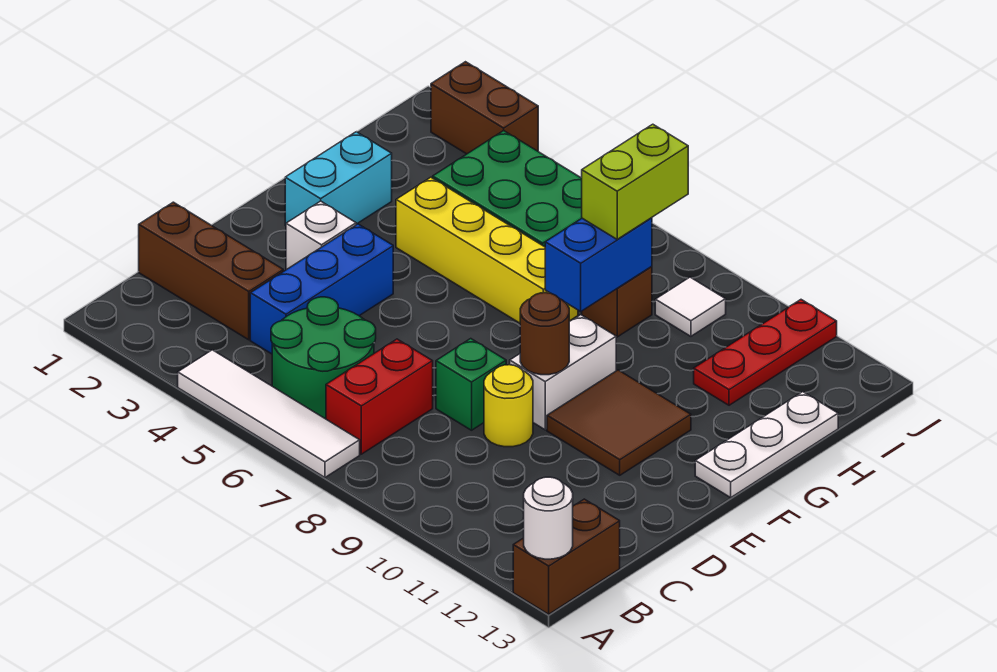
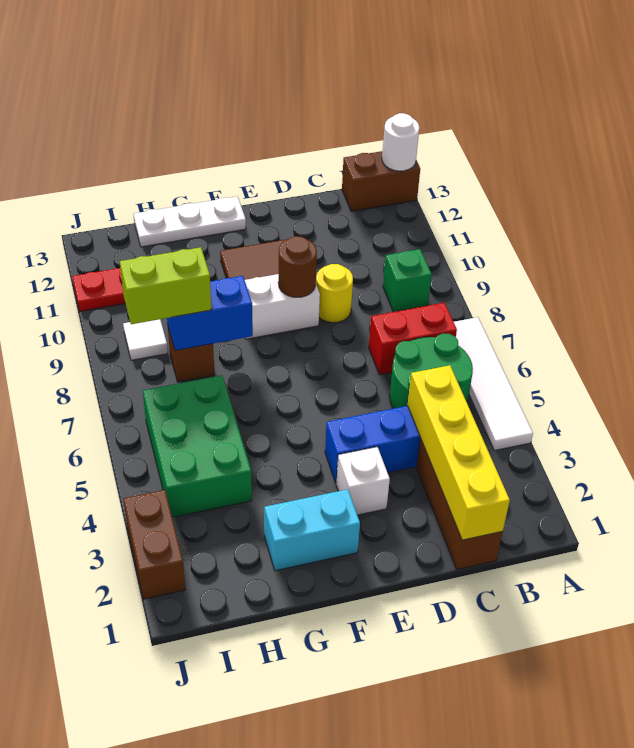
green 1x1 brick [436,339,506,430] -> green 1x1 brick moved to [383,249,432,312]
yellow 1x4 brick [396,177,578,323] -> yellow 1x4 brick moved to [408,365,510,540]

